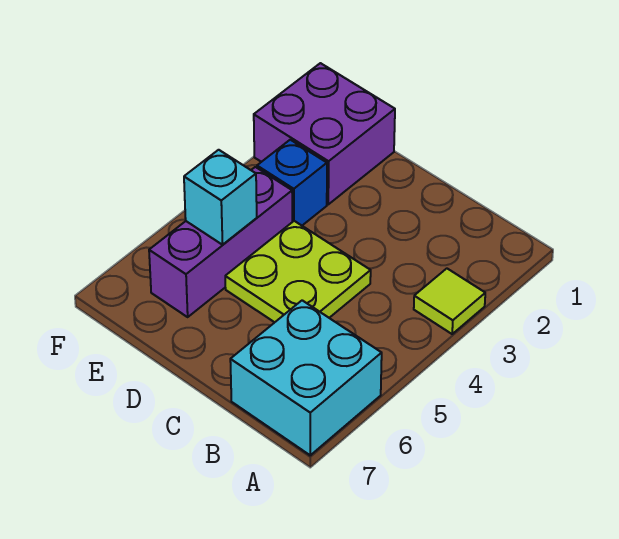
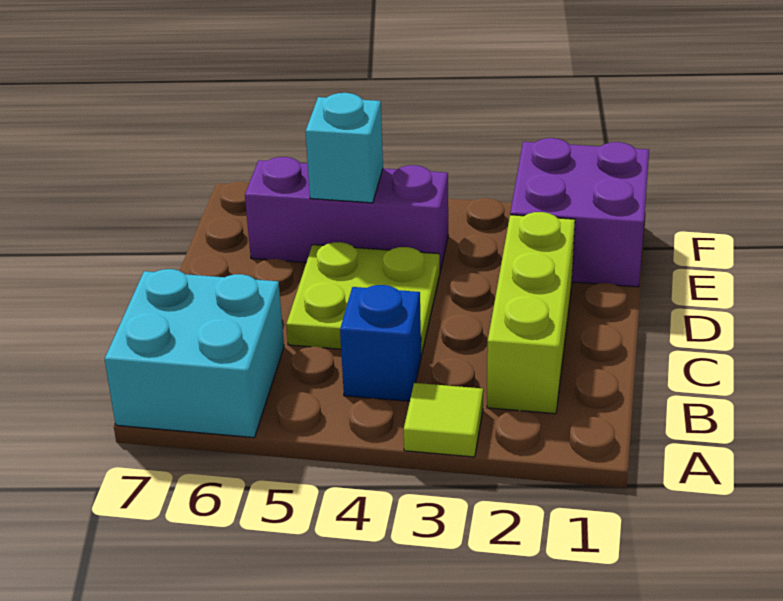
none -> lime 1x3 brick [487,212,575,414]
blue 1x1 brick [257,140,327,225] -> blue 1x1 brick moved to [340,285,421,401]

